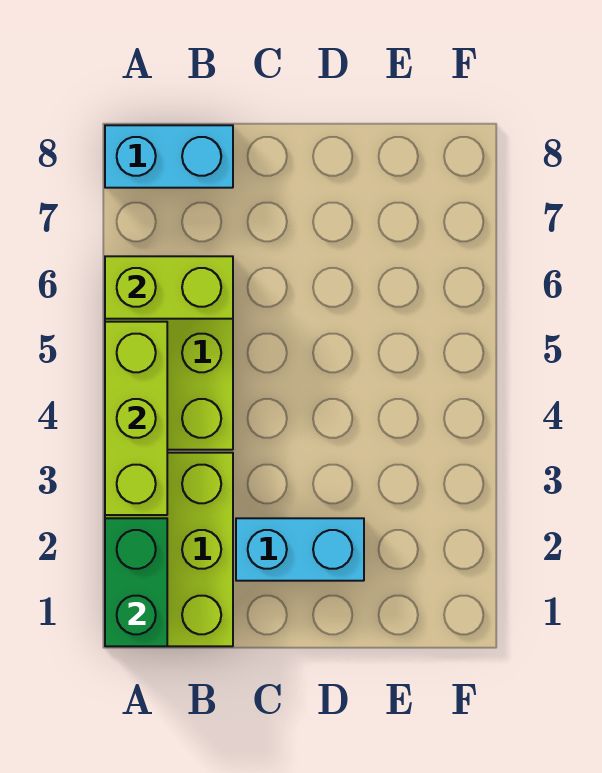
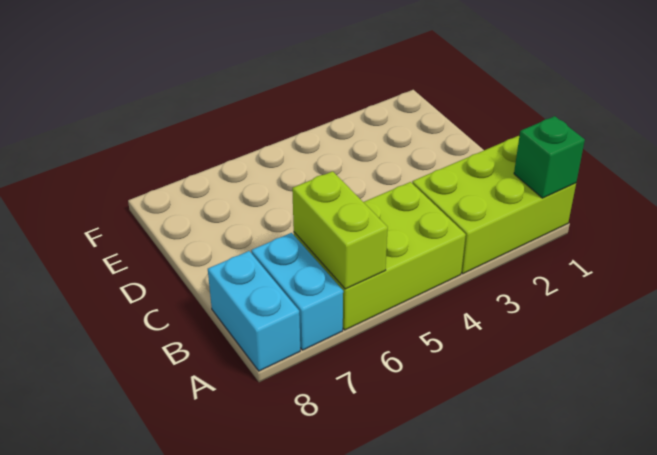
green 1x2 brick [105,518,167,646] -> green 1x1 brick [514,116,585,198]
lime 1x3 brick [105,322,167,515] -> none
cyan 1x2 brick [236,518,364,581] -> cyan 1x2 brick moved to [251,233,343,350]

